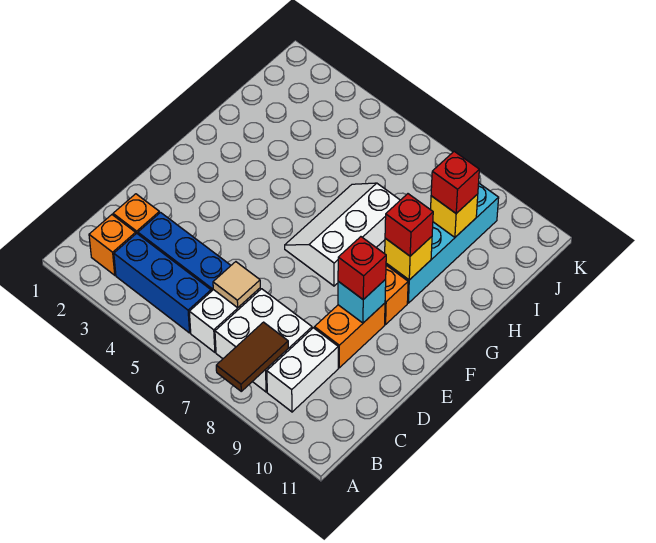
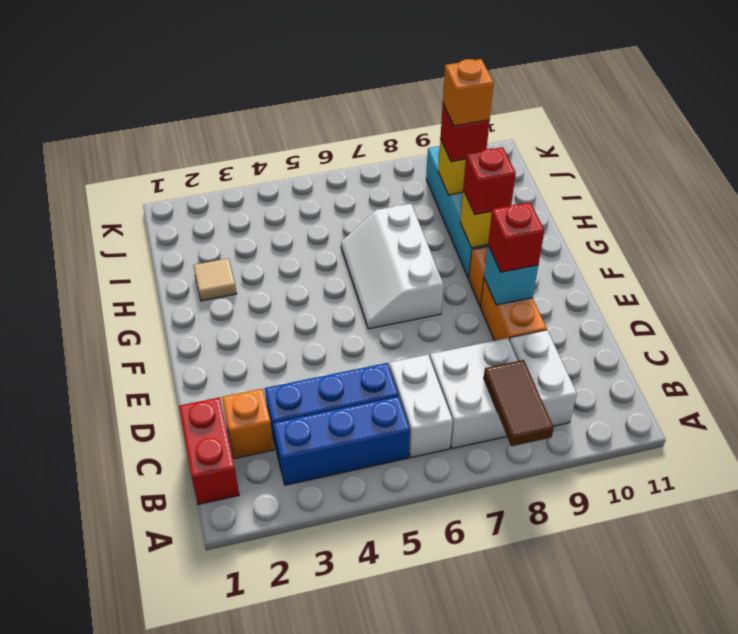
none -> red 1x2 brick [179,397,239,504]
orange 1x1 brick [89,215,136,275] -> orange 1x1 brick moved to [443,59,494,126]
tan 1x1 tile [213,262,260,308] -> tan 1x1 tile moved to [193,258,237,301]

